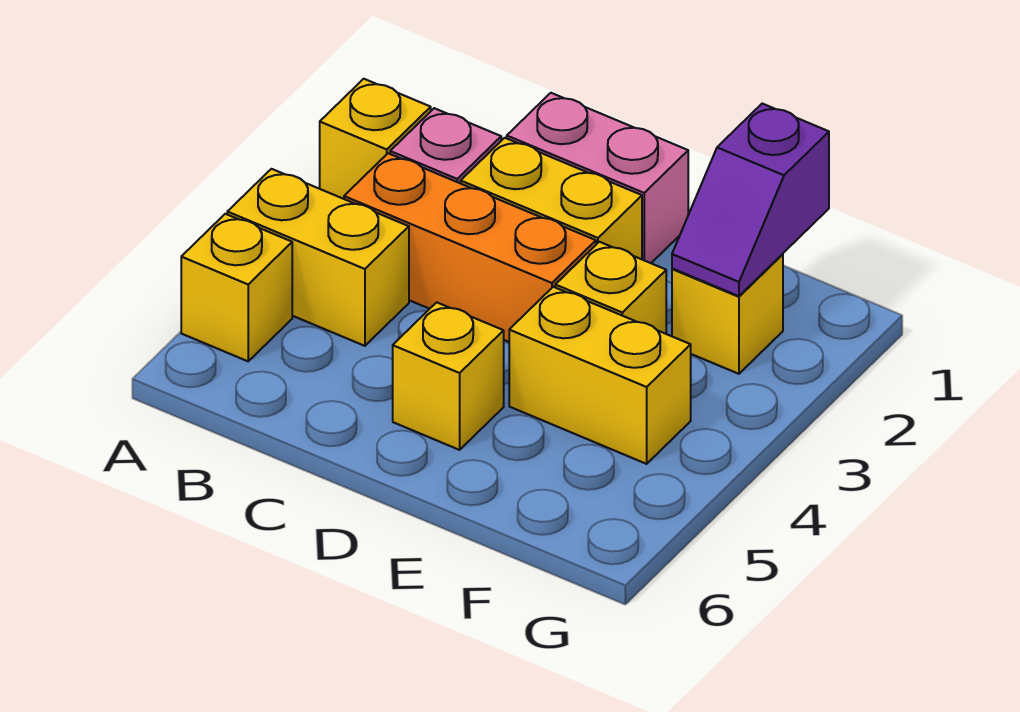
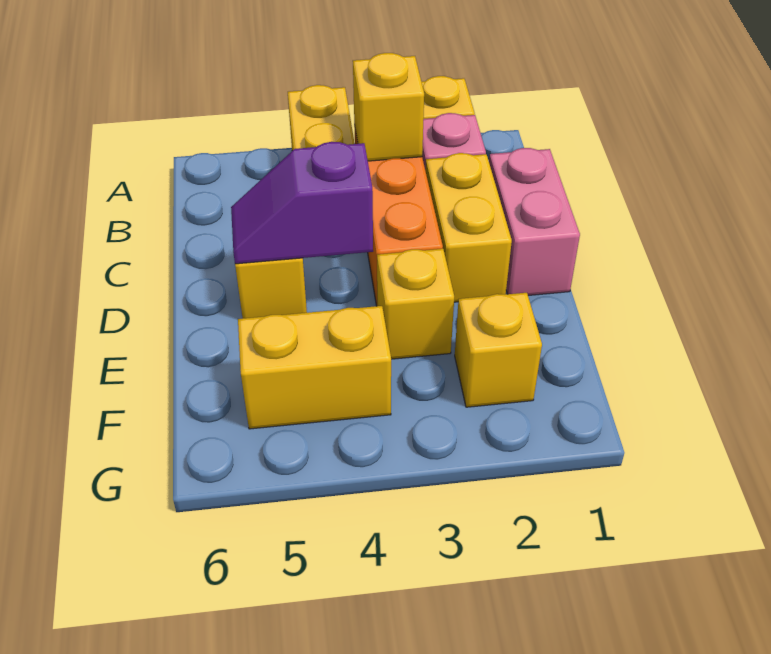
yellow 1x1 brick [181,214,292,361] -> yellow 1x1 brick moved to [353,53,424,161]
yellow 1x2 brick [509,287,691,464] -> yellow 1x2 brick turned to [238,306,391,429]
purple 1x2 slope [672,104,829,296] -> purple 1x2 slope moved to [231,142,373,264]

